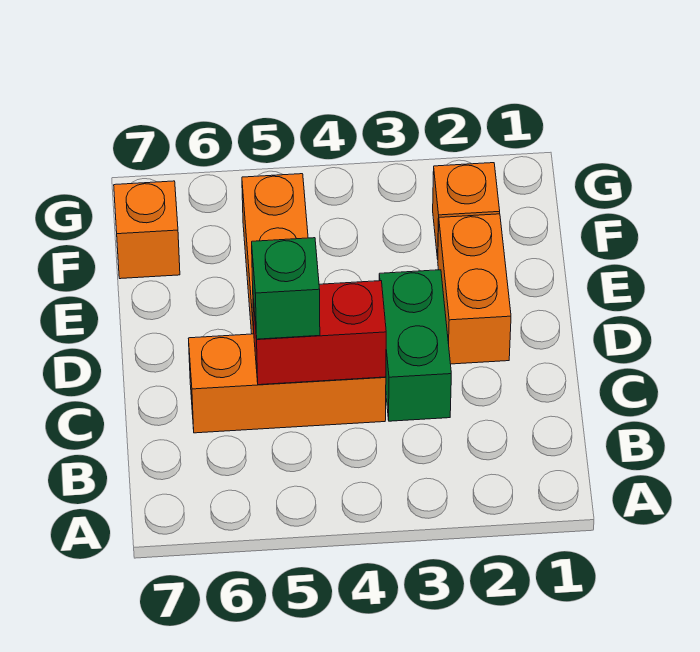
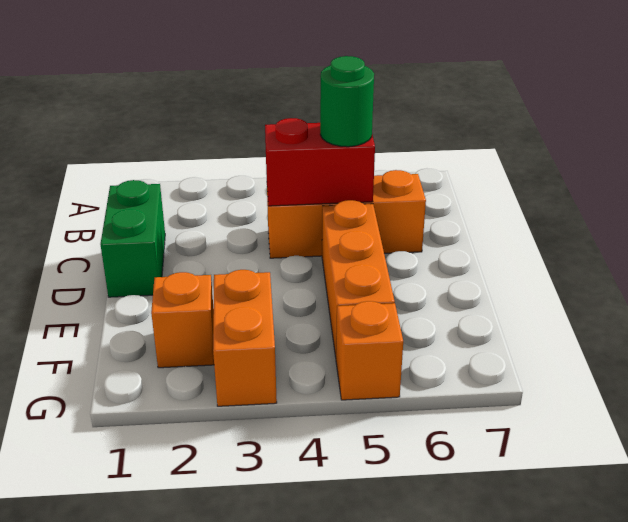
green 1x2 brick [379,270,451,421] -> green 1x2 brick moved to [100,180,165,297]
green 1x1 brick [252,238,320,339] -> green 1x1 round brick [320,56,374,147]
orange 1x2 brick [438,214,511,364] -> orange 1x2 brick moved to [213,270,277,406]
orange 1x1 brick [114,181,180,279] -> orange 1x1 brick moved to [336,301,403,400]

